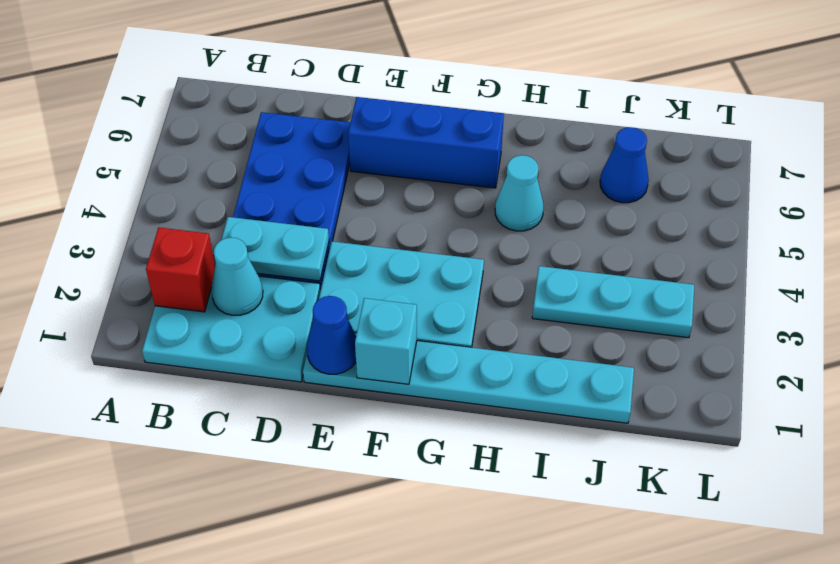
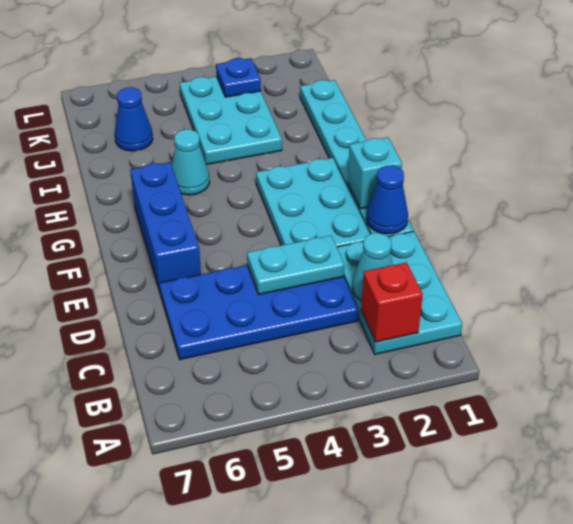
cyan 1x2 plate [221,217,329,281] -> cyan 1x2 plate turned to [247,236,344,294]
cyan 1x3 plate [532,266,694,338] -> cyan 2x3 plate [180,76,282,165]
none -> blue 1x1 plate [216,58,261,97]

